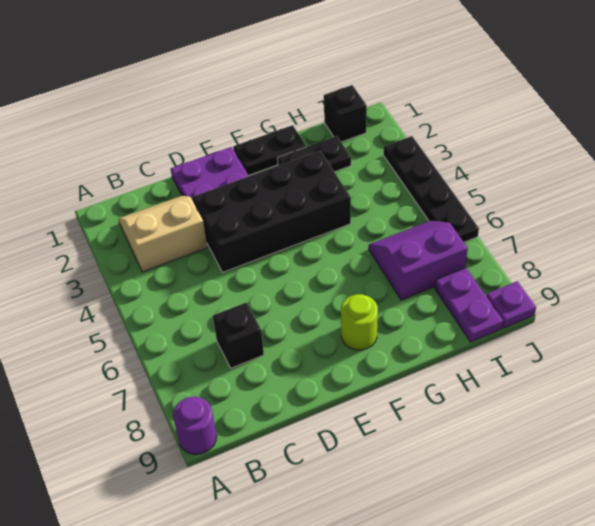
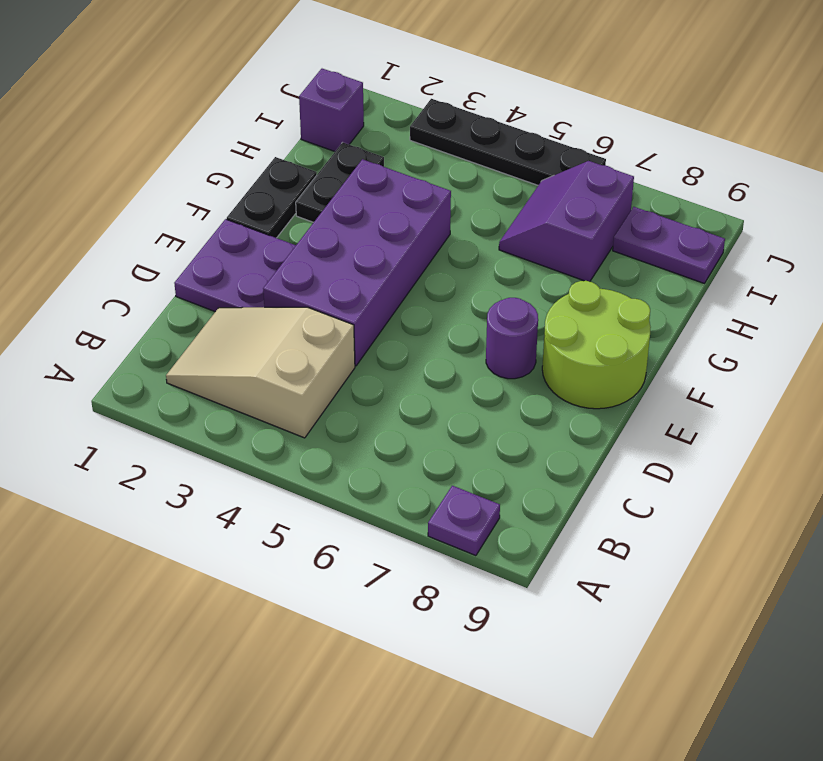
purple 1x1 round brick [173,397,217,454] -> purple 1x1 round brick moved to [486,298,538,379]
tan 2x2 slope [118,196,207,272] -> tan 2x3 slope [166,307,355,438]
black 1x1 brick [213,302,264,368] -> none
black 2x4 brick [192,151,351,272] -> purple 2x4 brick [263,159,451,366]
lime 1x1 round brick [341,294,378,350] -> lime 2x2 round brick [542,281,651,409]
black 1x1 brick [324,85,367,142] -> purple 1x1 brick [299,69,364,151]
purple 1x1 plate [486,281,536,328] -> purple 1x1 plate moved to [428,486,500,556]

